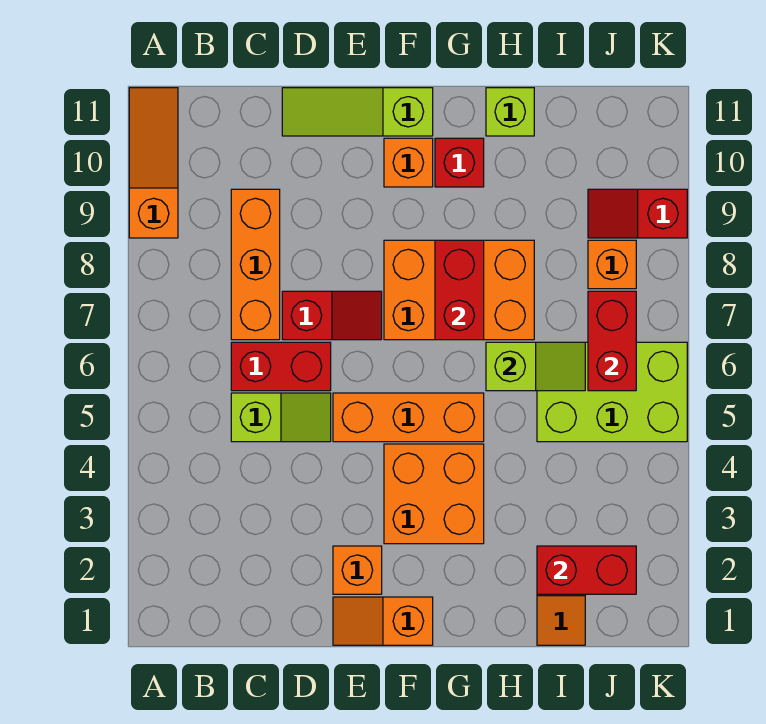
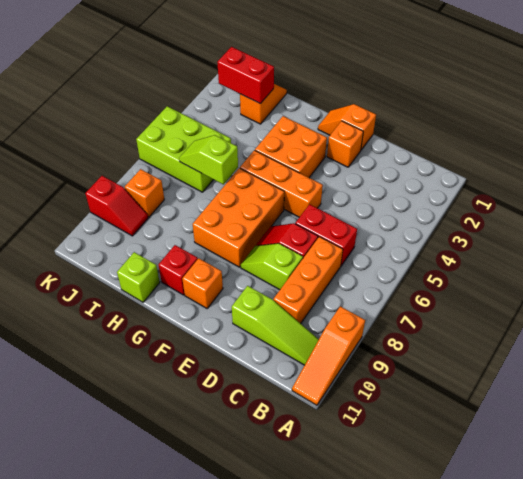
lime 1x2 slope [231,393,331,442] -> lime 1x2 slope moved to [241,243,303,290]
lime 1x3 slope [282,88,433,136] -> lime 1x3 slope moved to [232,286,319,365]
orange 1x2 slope [333,597,433,645] -> orange 1x2 slope turned to [318,104,376,150]
orange 2x3 brick [384,240,534,340] -> orange 2x3 brick turned to [193,168,284,267]
red 1x2 brick [435,240,484,340] -> none
red 1x2 brick [588,291,636,391] -> none

